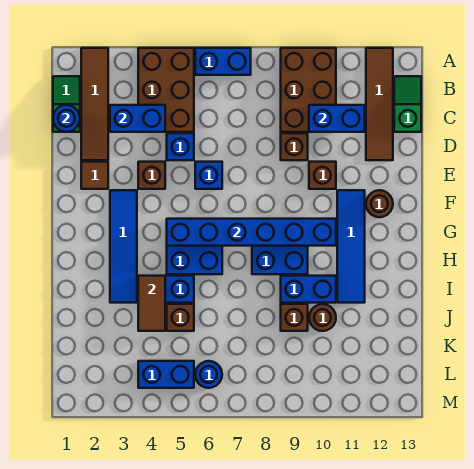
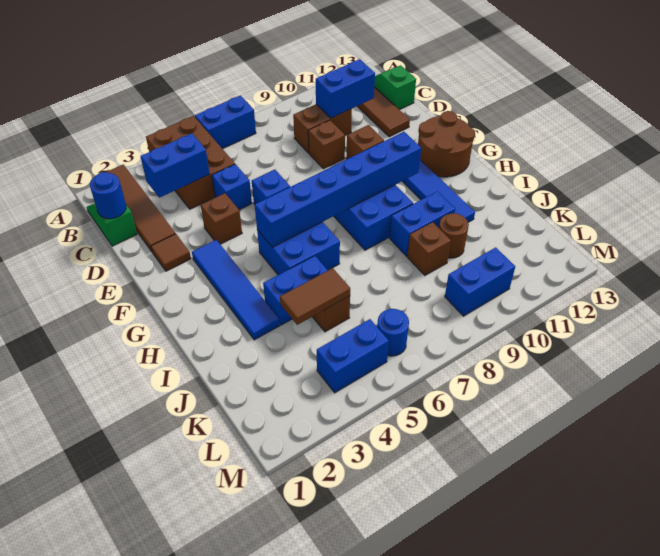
brown 2x3 brick [281,48,336,132] -> brown 1x2 brick [293,104,352,153]
brown 1x1 round brick [366,190,393,217] -> brown 2x2 round brick [418,111,475,177]
brown 1x2 tile [138,276,165,331] -> brown 1x2 tile turned to [280,268,350,325]
none -> blue 1x2 brick [445,247,515,316]

